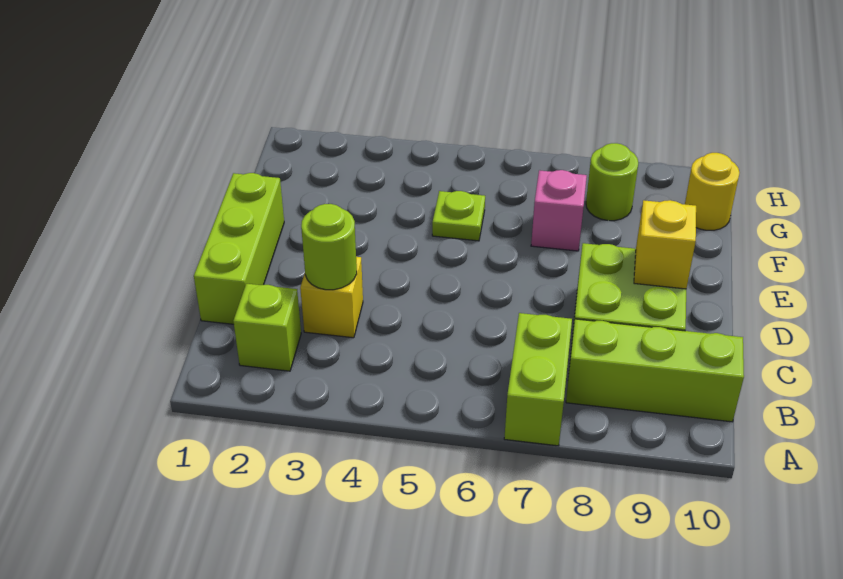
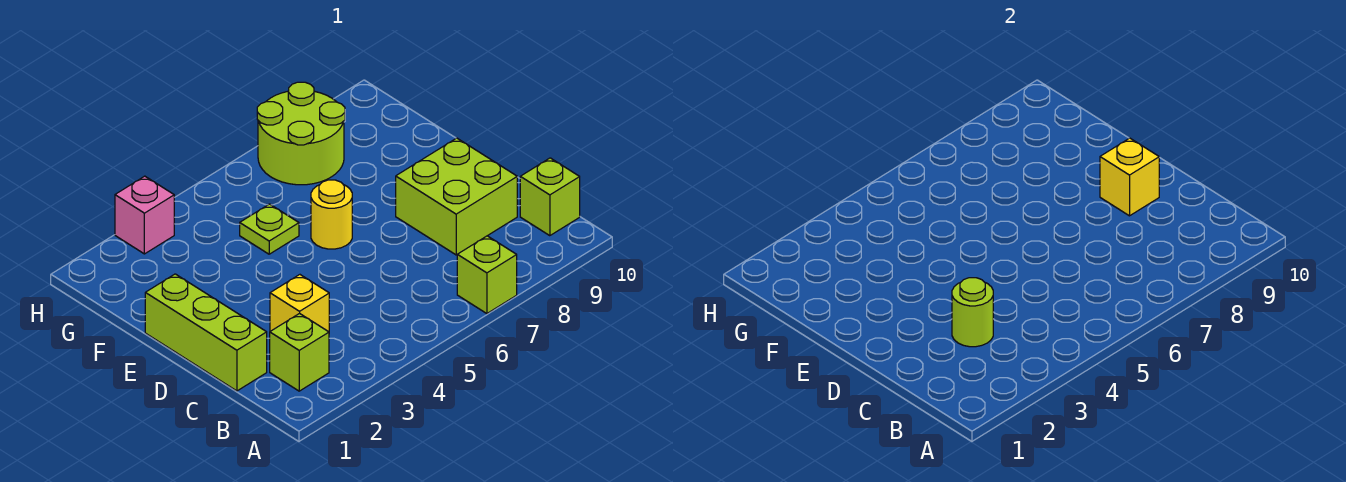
lime 1x2 brick [504,313,572,446] -> lime 1x1 brick [457,236,517,314]
lime 1x3 brick [566,319,744,422] -> lime 1x1 brick [520,158,580,236]
pink 1x1 brick [531,170,587,251] -> pink 1x1 brick moved to [115,176,174,254]
lime 1x1 round brick [586,143,638,221] -> lime 2x2 round brick [257,82,345,185]
yellow 1x1 round brick [685,153,740,230] -> yellow 1x1 round brick moved to [311,180,352,249]

